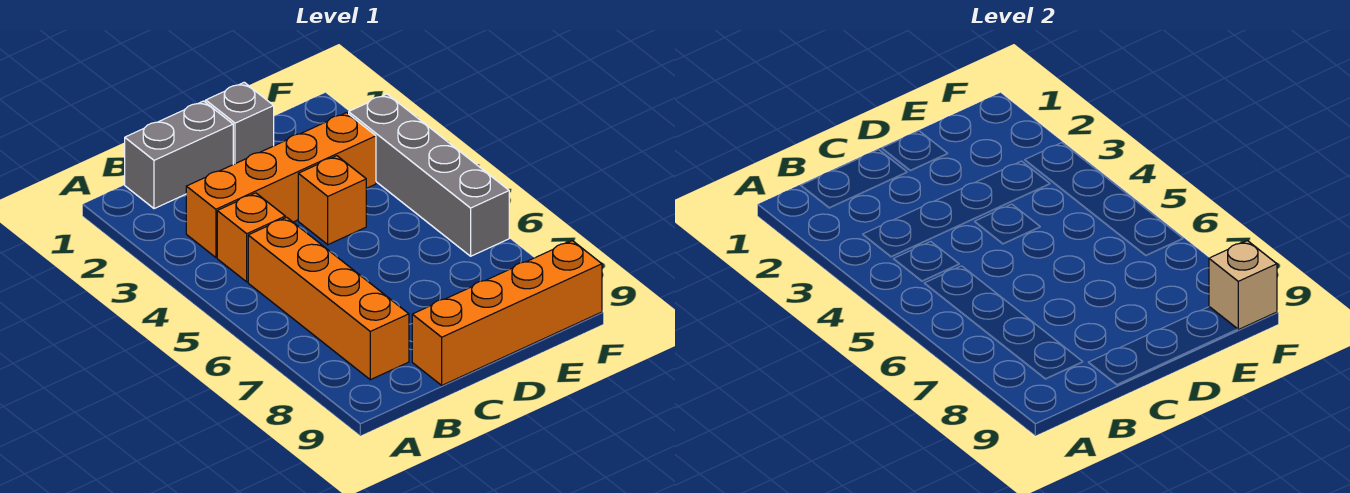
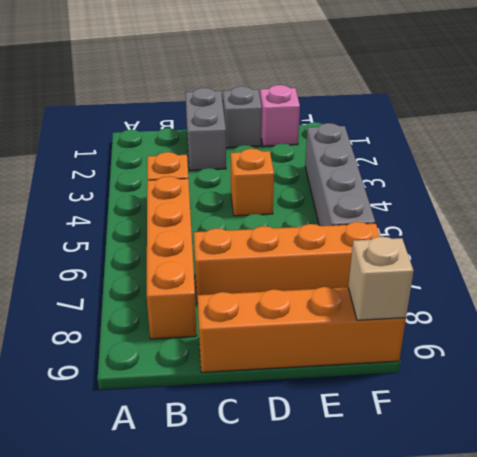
grey 1x2 brick [125,101,233,209] -> grey 1x2 brick turned to [185,88,226,170]
orange 1x4 brick [186,113,376,257] -> orange 1x4 brick moved to [194,222,380,303]
none -> pink 1x1 brick [260,85,300,146]

